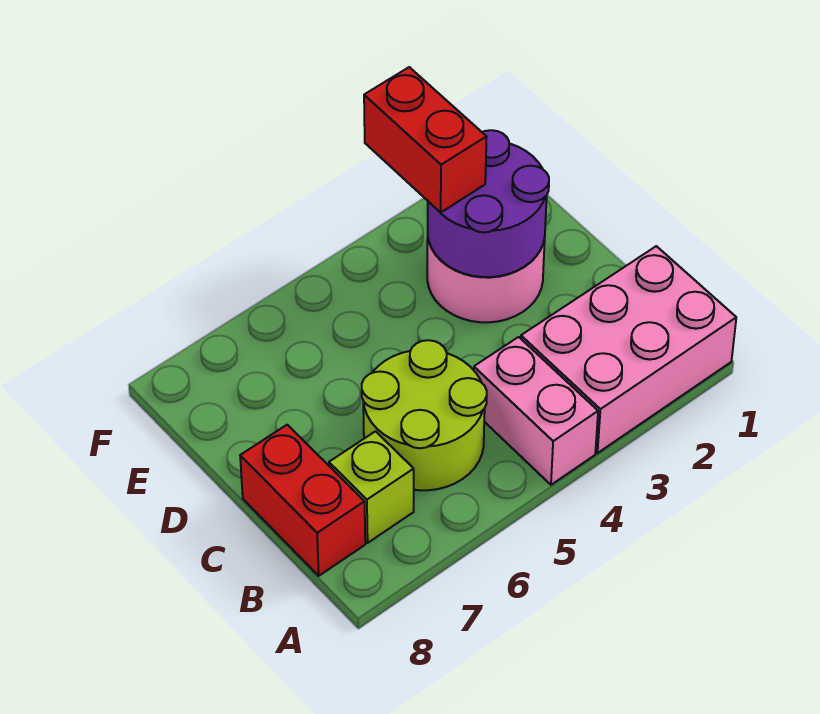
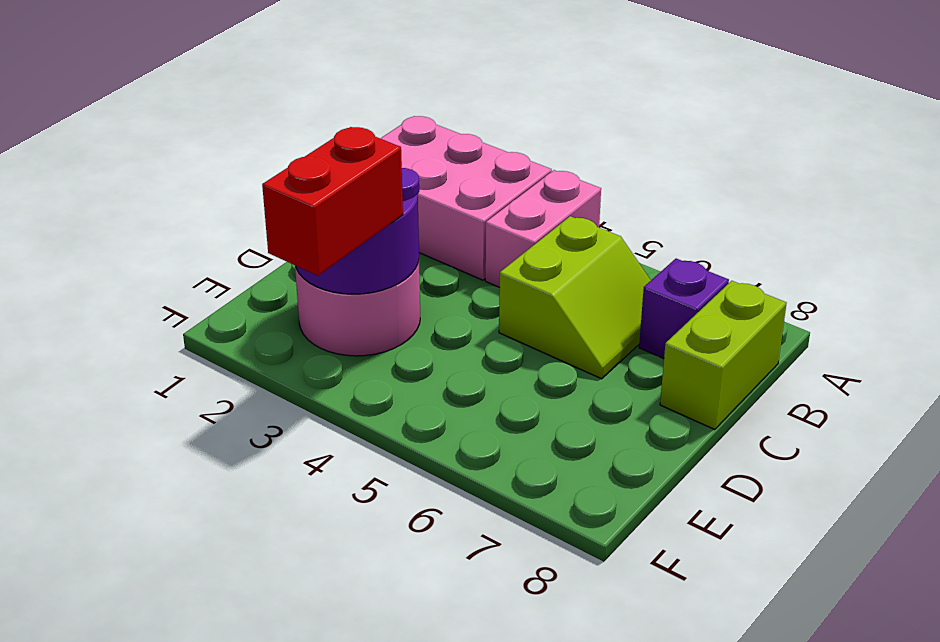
lime 2x2 round brick [362,340,487,490] -> lime 2x2 slope [499,216,651,379]
lime 1x1 brick [329,431,414,543] -> purple 1x1 brick [639,259,729,358]
red 1x2 brick [240,425,365,576] -> lime 1x2 brick [660,281,787,430]

